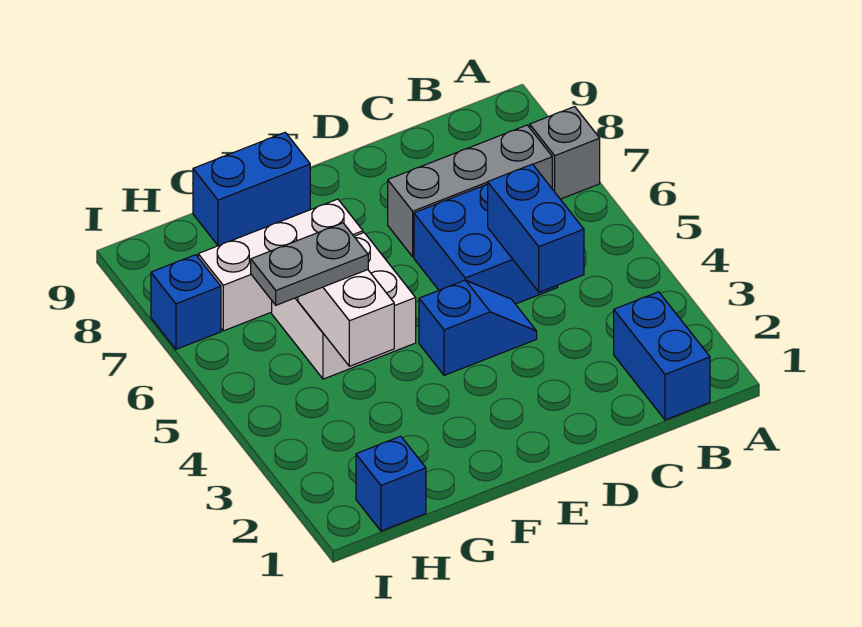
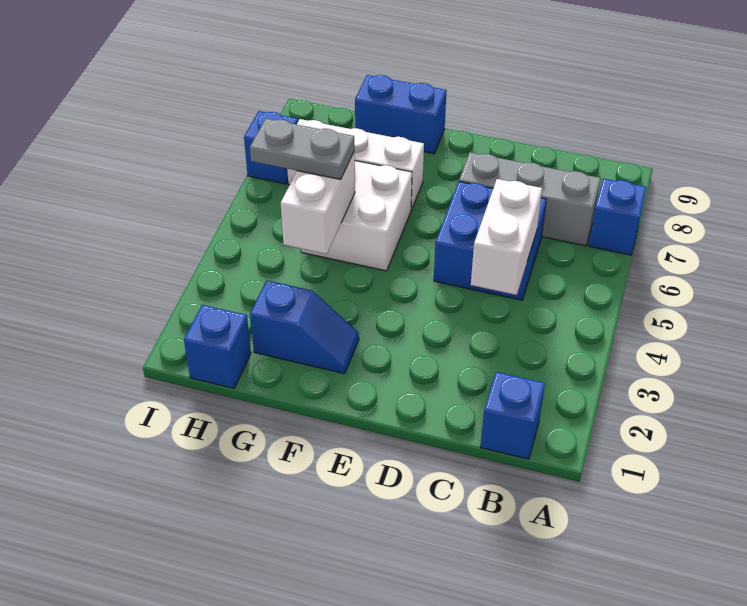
grey 1x1 brick [530,107,600,199] -> blue 1x1 brick [589,178,646,255]
blue 1x2 brick [614,292,710,420] -> blue 1x1 brick [480,372,545,459]
blue 1x2 brick [488,164,584,292] -> white 1x2 brick [471,179,542,295]
blue 1x2 slope [419,280,537,375] -> blue 1x2 slope moved to [250,280,359,374]

